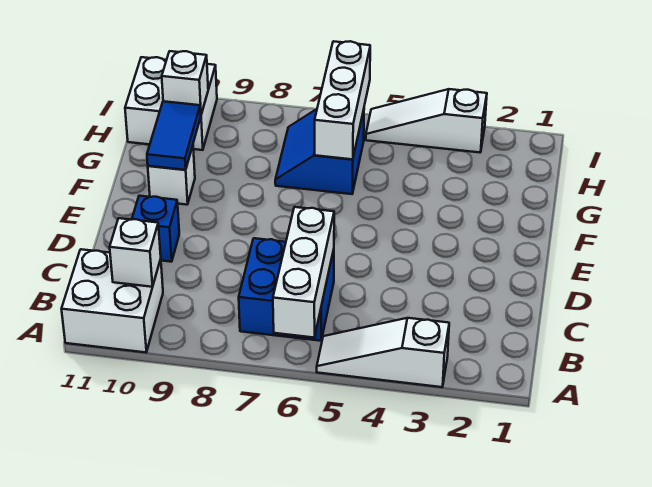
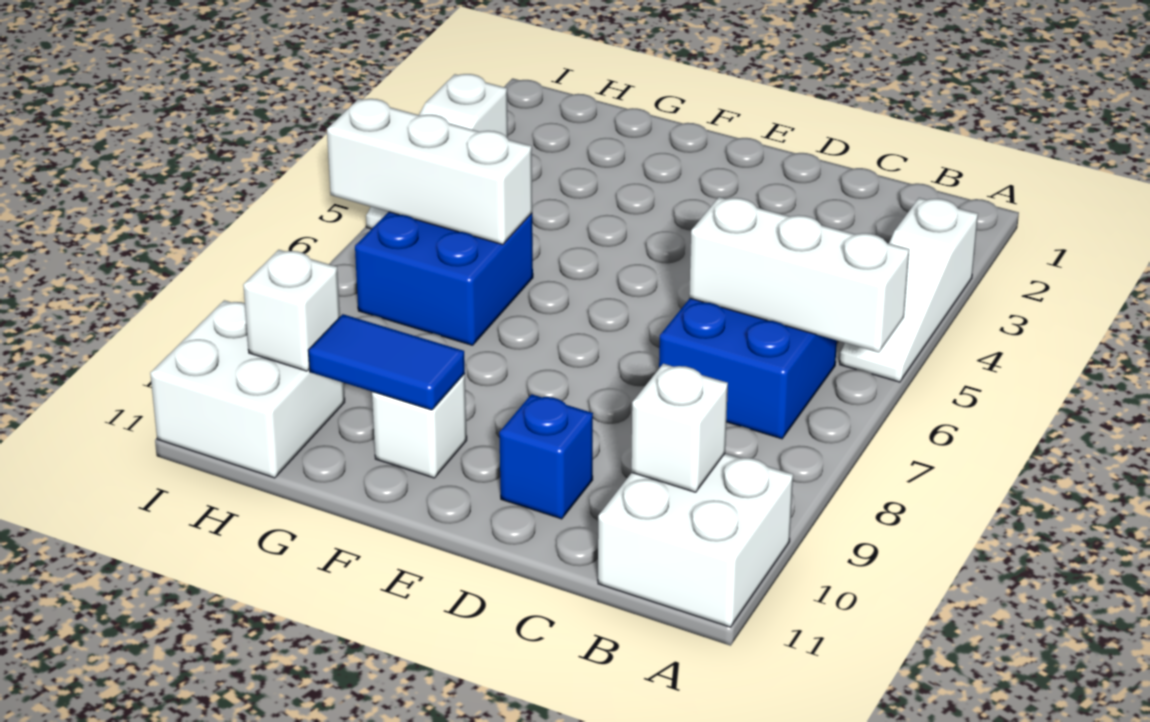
blue 2x2 slope [275,109,364,194] -> blue 2x2 brick [355,212,533,345]

